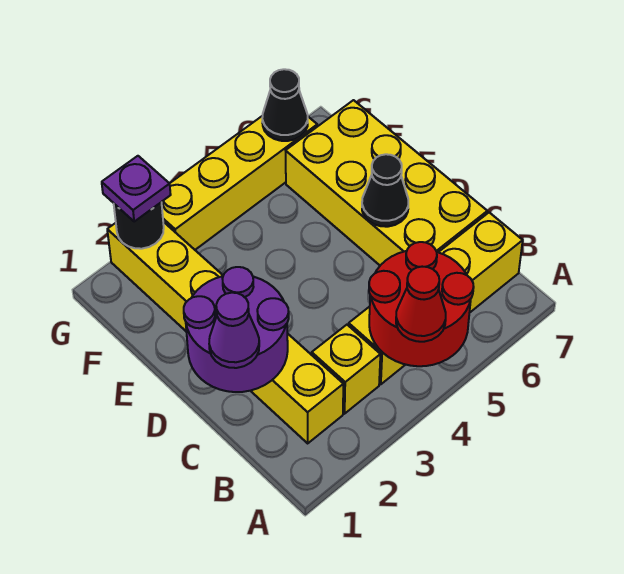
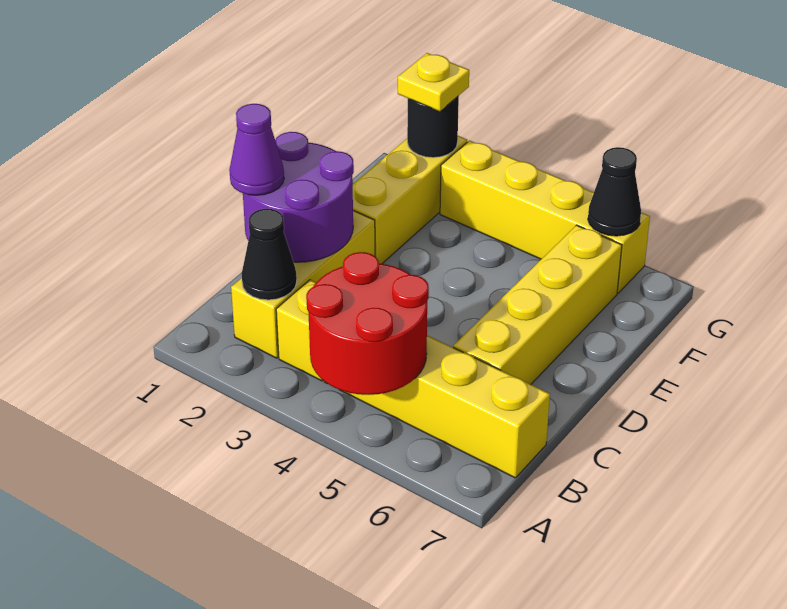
red 1x1 cone [396,267,446,342] -> none
yellow 2x4 brick [286,100,487,265] -> yellow 1x4 brick [453,225,622,384]
black 1x1 cone [362,154,408,227] -> black 1x1 cone moved to [242,209,297,300]
purple 1x1 plate [102,156,171,221] -> yellow 1x1 plate [398,53,469,111]

